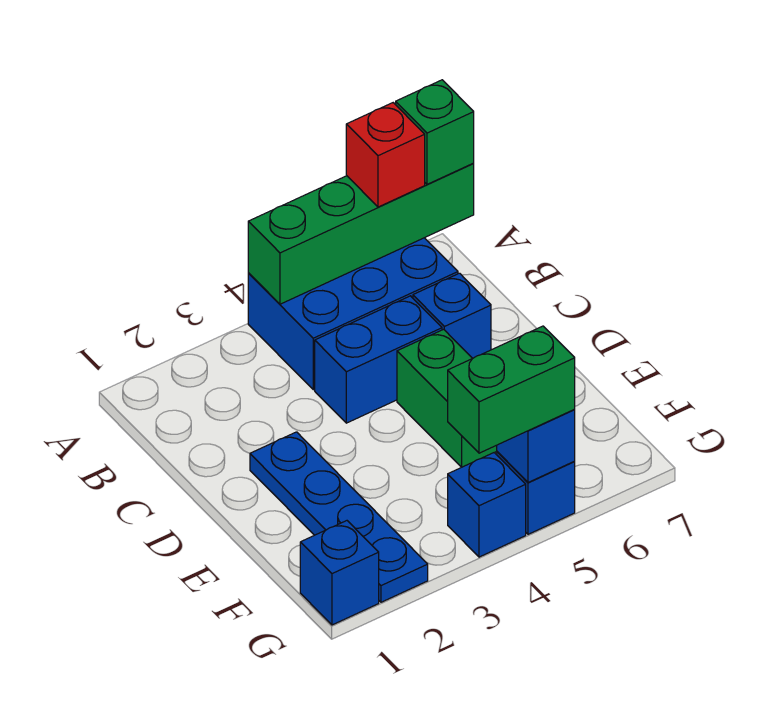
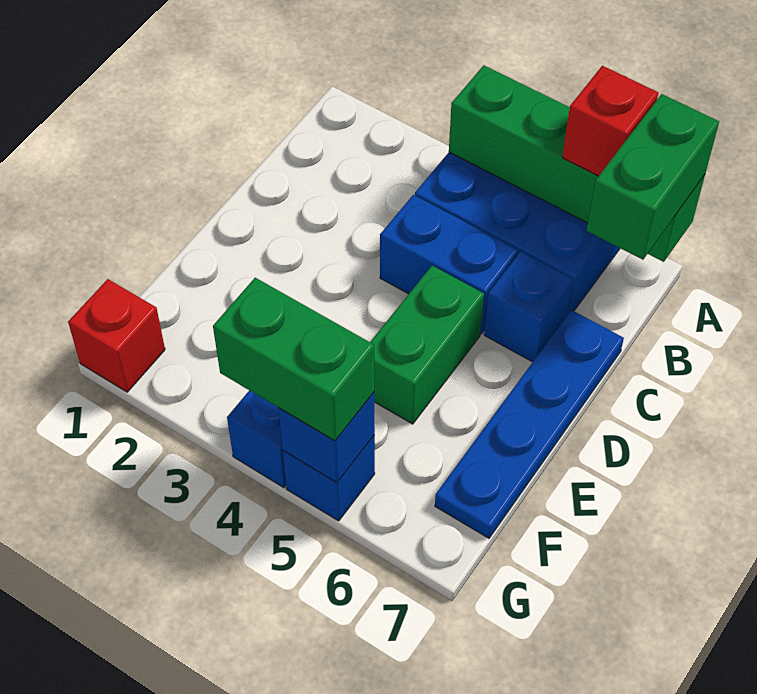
green 1x1 brick [396,80,474,184] -> green 1x2 brick [586,94,719,260]
blue 1x4 plate [250,432,428,602] -> blue 1x4 plate moved to [435,310,624,538]
blue 1x1 brick [300,521,379,625] -> red 1x1 brick [68,279,165,392]

